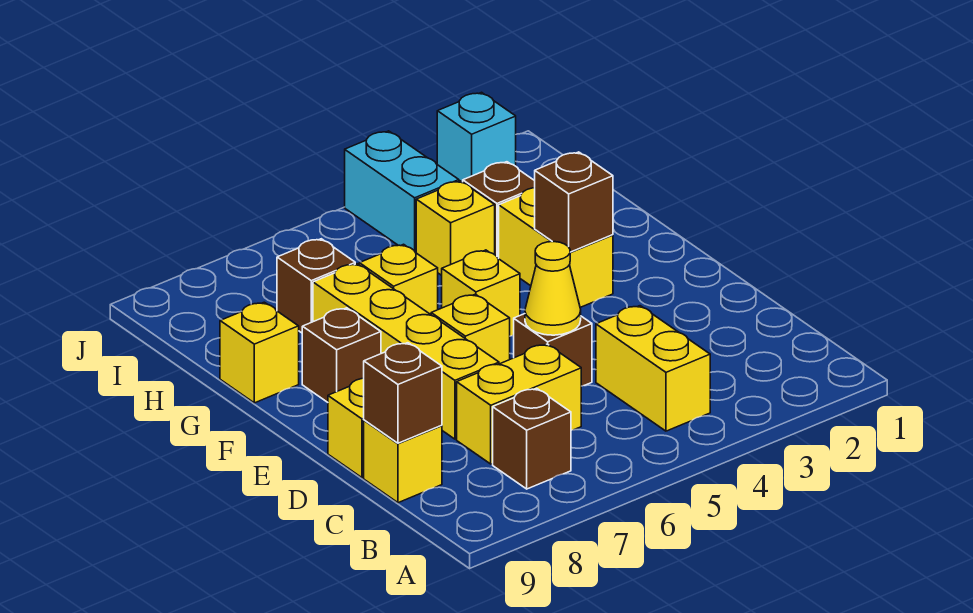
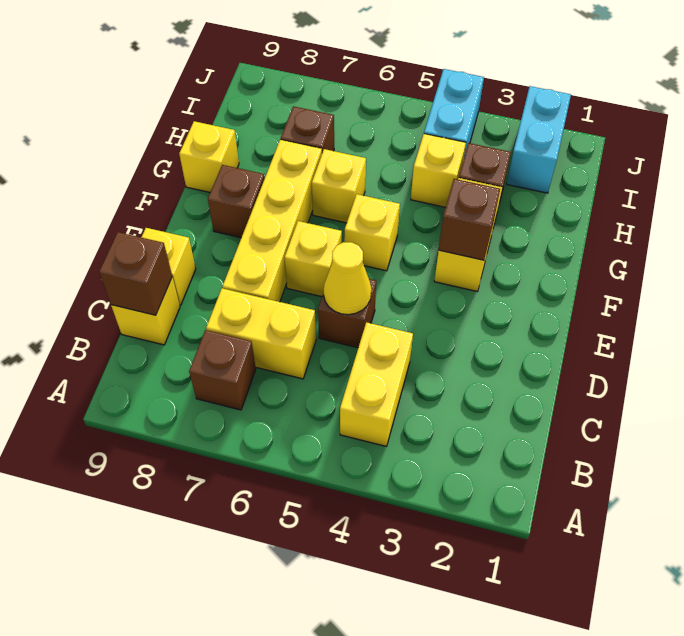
cyan 1x1 brick [437,92,516,182] -> cyan 1x2 brick [507,86,571,193]

